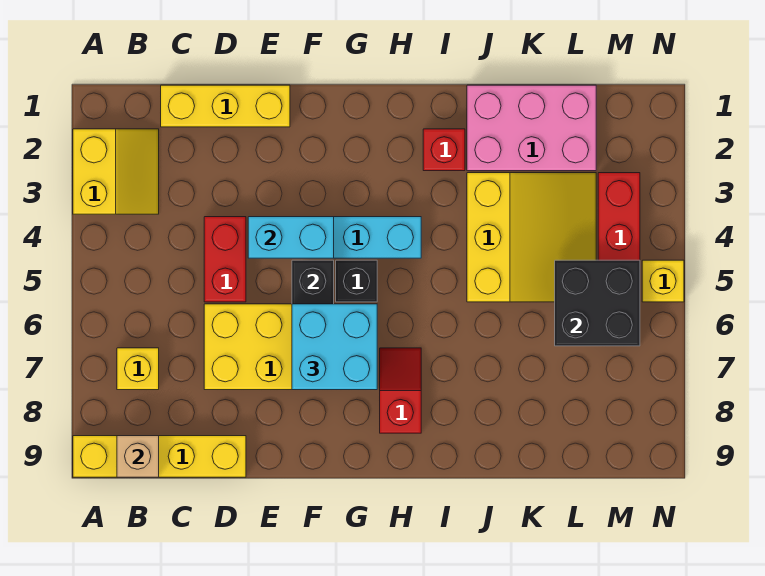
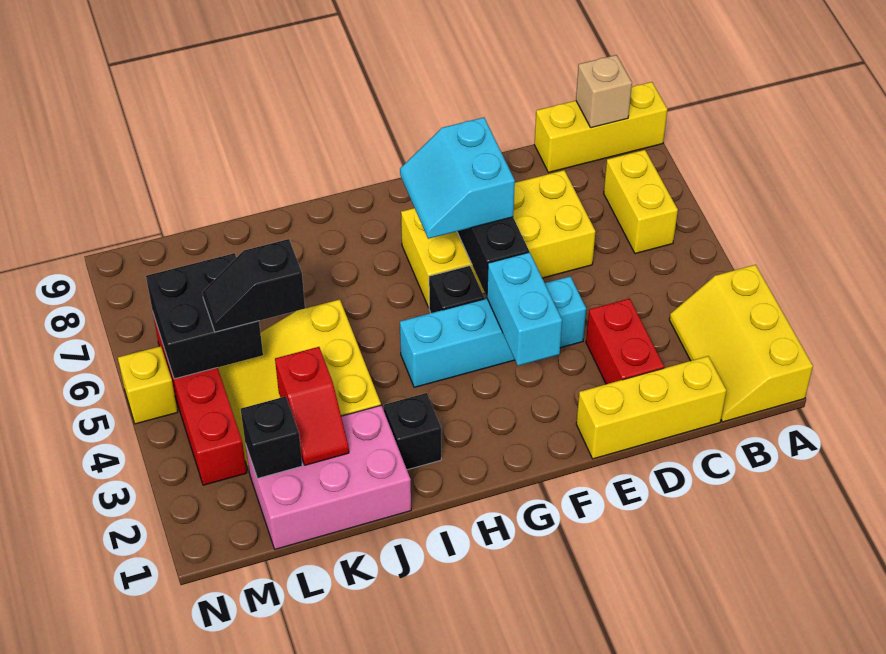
yellow 2x2 slope [73,129,159,214] -> yellow 2x3 slope [669,265,813,422]
yellow 1x4 brick [73,436,246,477] -> yellow 1x3 brick [534,82,667,172]
yellow 1x1 brick [117,348,159,390] -> yellow 1x2 brick [604,150,678,254]
red 1x2 brick [204,217,246,302] -> red 1x2 brick moved to [586,299,664,384]
cyan 1x2 brick [248,217,334,258] -> cyan 1x2 brick turned to [487,252,562,366]
cyan 2x2 brick [292,304,377,390] -> cyan 2x2 slope [400,117,515,239]
red 1x2 slope [380,348,421,433] -> red 1x2 slope moved to [275,347,349,465]
red 1x1 brick [423,129,465,171] -> black 1x1 brick [384,393,441,470]
none -> black 1x2 slope [202,239,305,332]
none -> black 1x1 brick [241,396,302,479]

